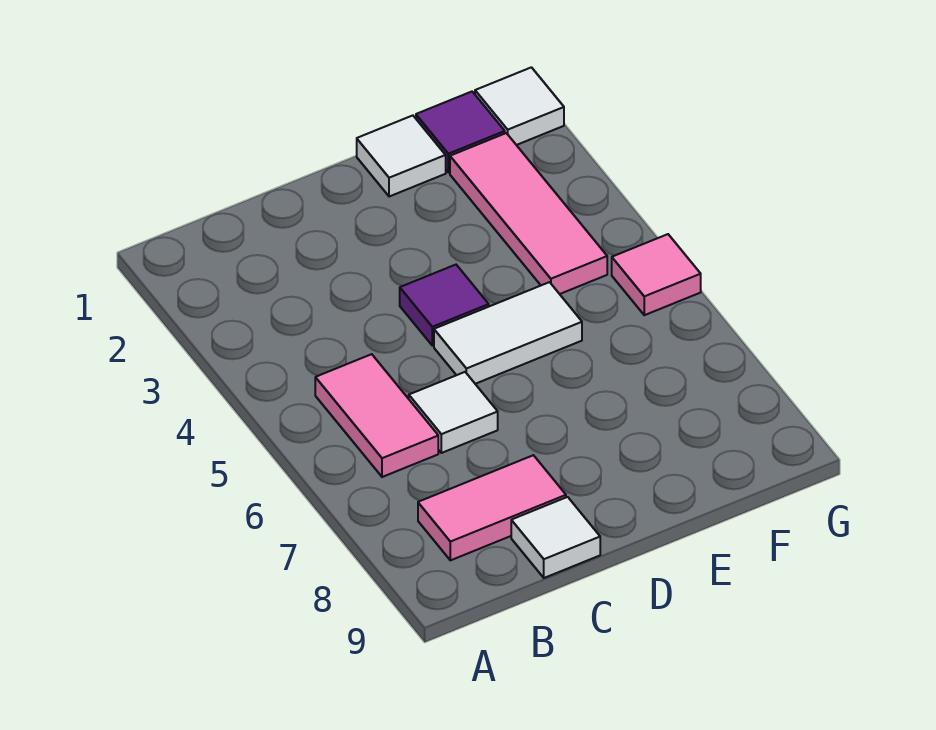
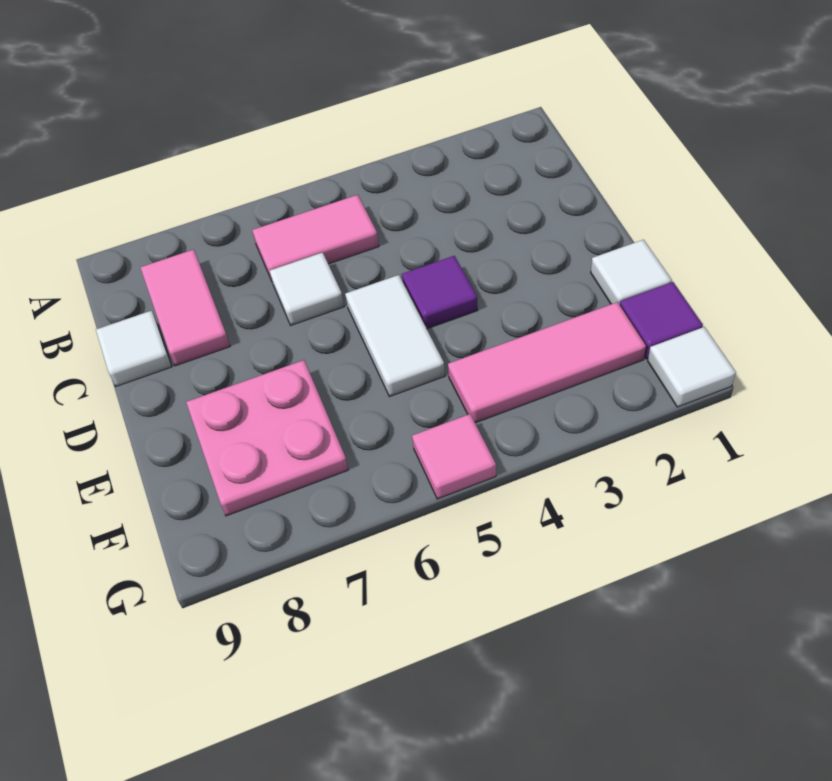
none -> pink 2x2 plate [186,360,348,516]

